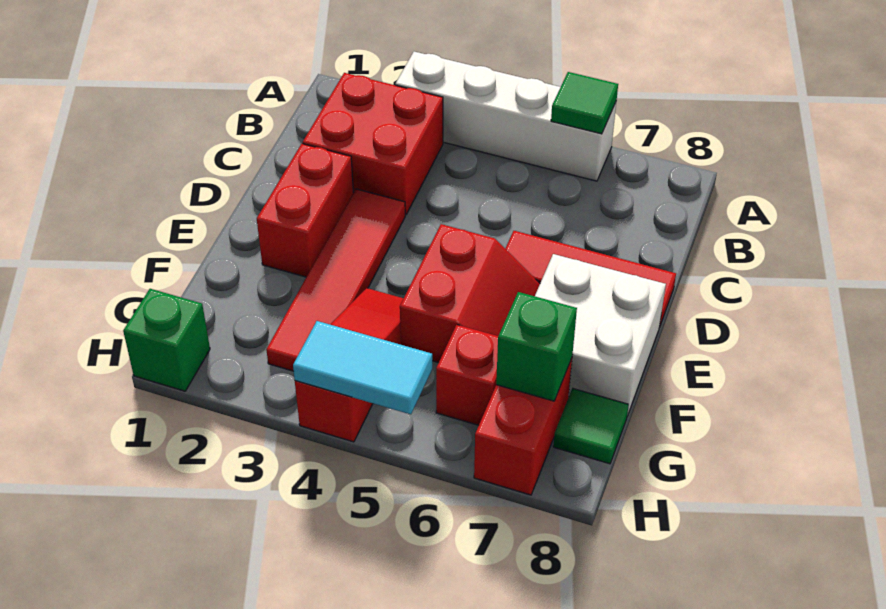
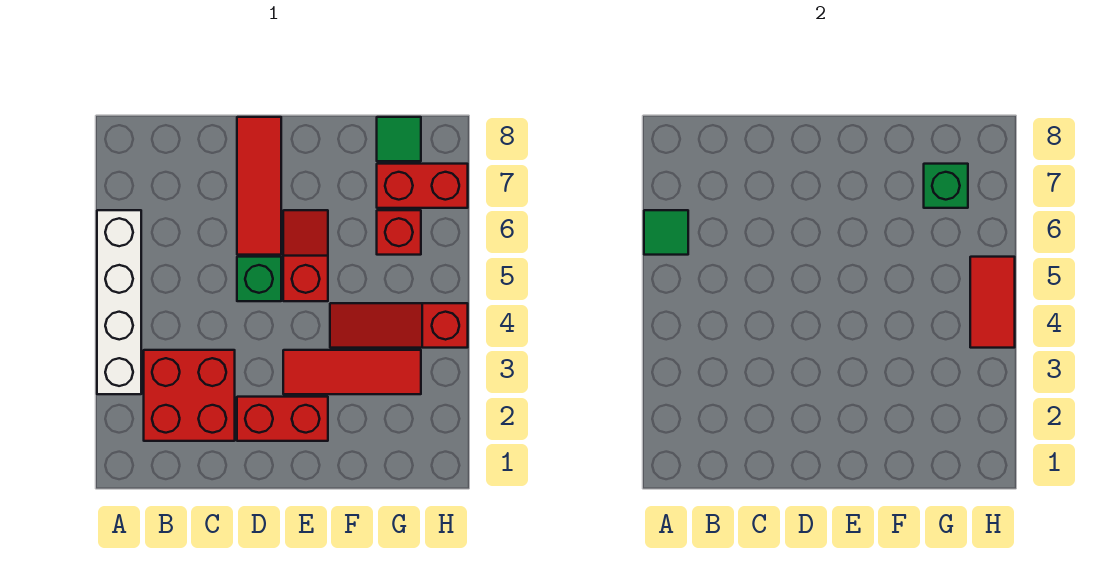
red 1x4 tile [266,189,405,371] -> red 1x3 tile [283,350,421,394]
red 2x2 slope [400,224,540,363] -> red 1x2 slope [283,210,328,301]
white 2x2 brick [535,254,666,416] -> none
green 1x1 brick [123,289,210,391] -> green 1x1 brick moved to [237,257,281,301]
cyan 1x2 tile [293,321,432,414] -> red 1x2 tile [970,257,1015,348]

